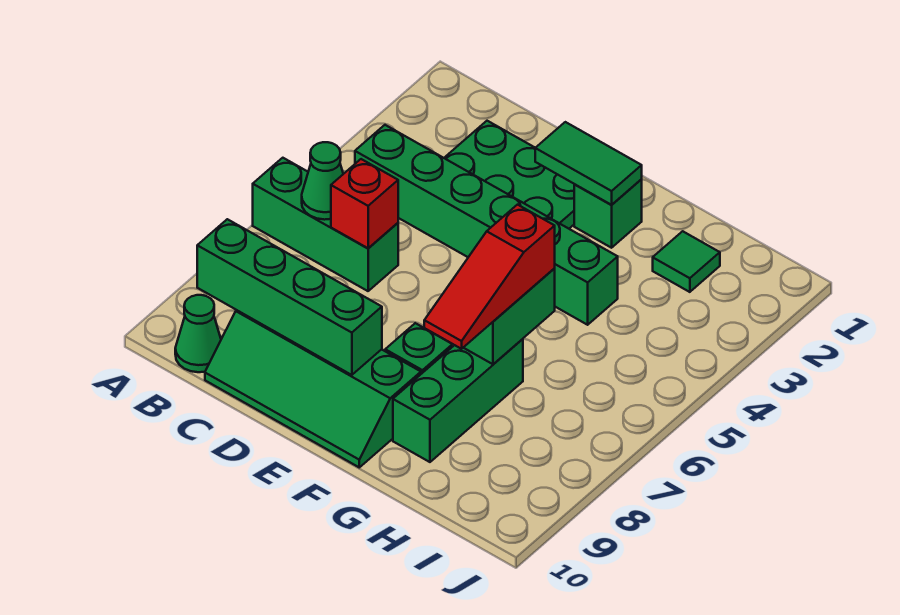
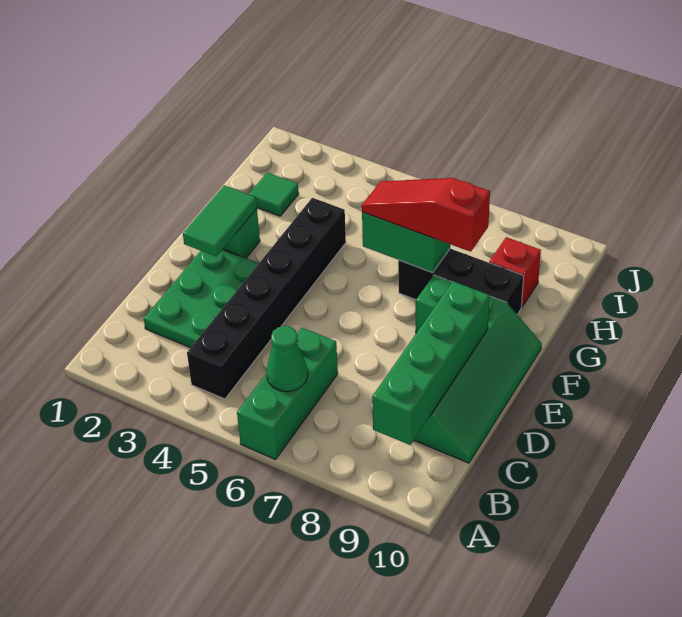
green 1x6 brick [355,125,618,325] -> black 1x6 brick [187,198,346,399]
green 1x1 cone [175,295,221,372] -> none
red 1x1 brick [331,159,398,248] -> red 1x1 brick moved to [489,237,541,307]
red 1x3 slope [424,205,555,349] -> red 1x3 slope turned to [362,178,490,252]
green 1x3 brick [393,339,523,462] -> black 1x3 brick [398,249,524,314]

